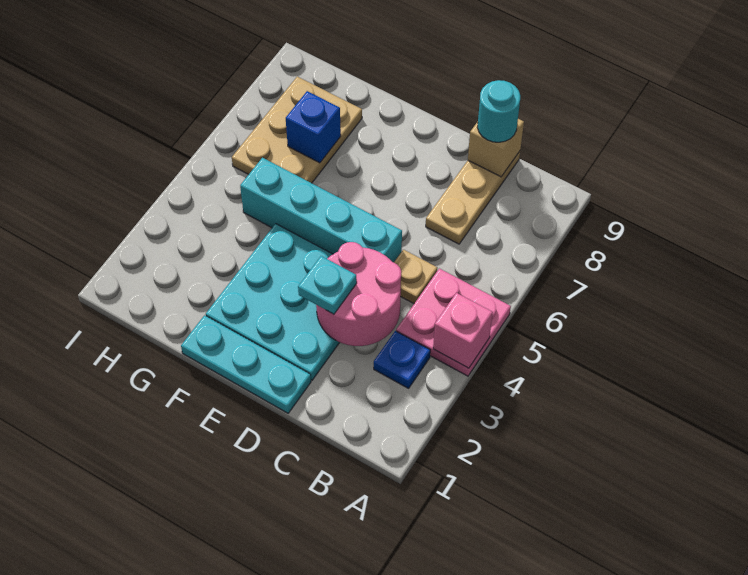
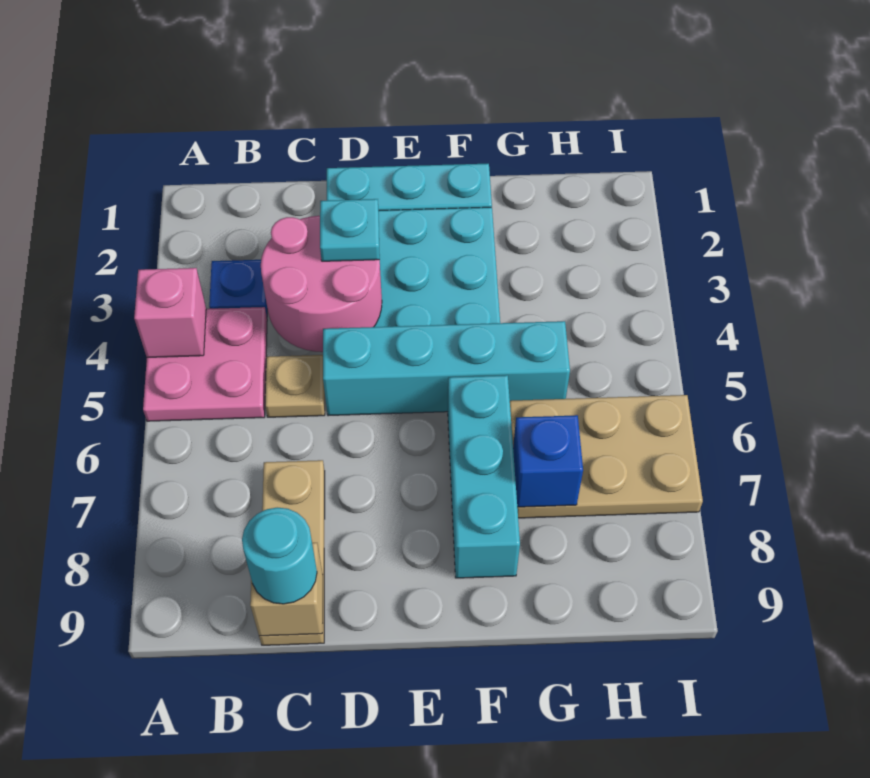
none -> cyan 1x3 brick [448,375,520,578]
tan 2x3 plate [232,77,362,183] -> tan 2x3 plate turned to [510,395,703,518]

